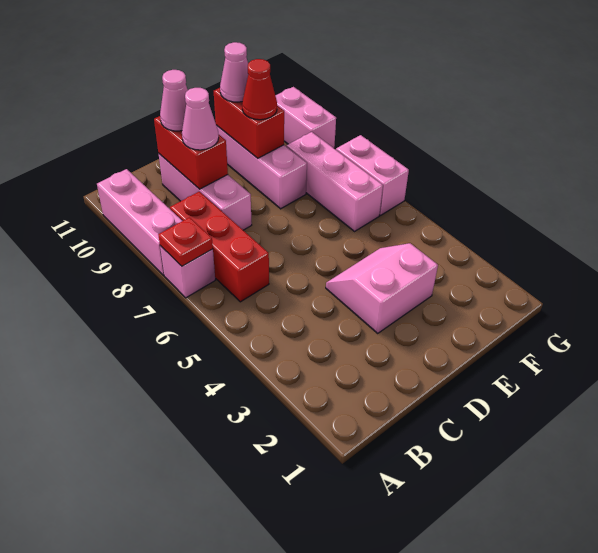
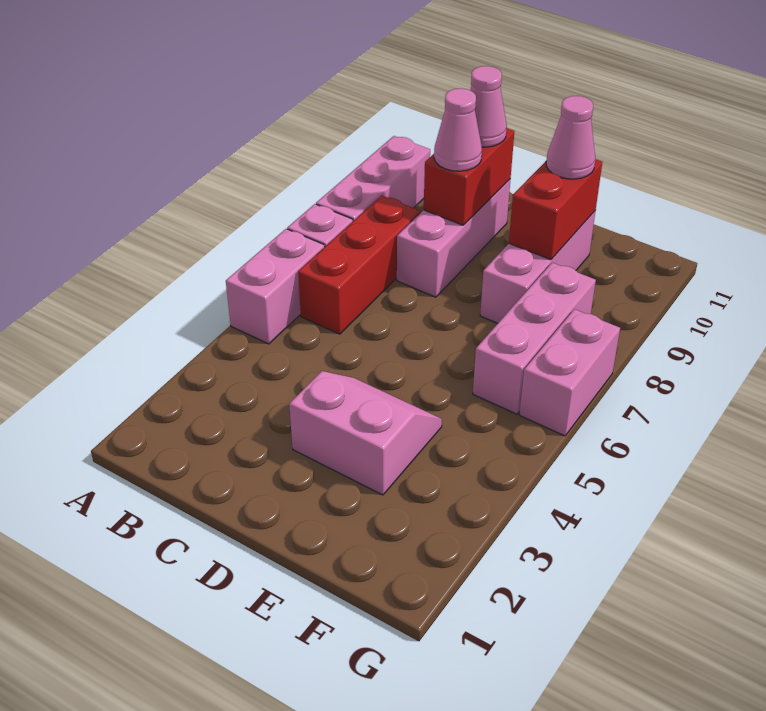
red 1x1 plate [158,218,213,266] -> none
red 1x1 cone [242,59,277,120] -> none
pink 1x2 brick [275,87,336,148] -> pink 1x2 brick moved to [226,229,324,344]

